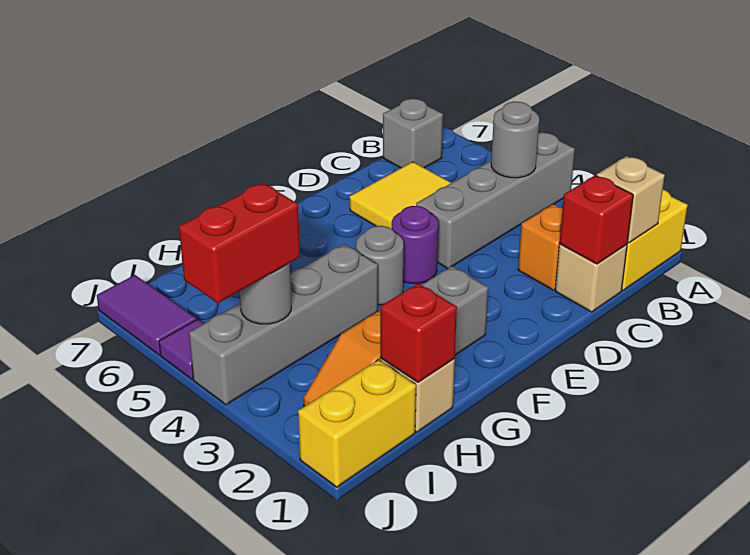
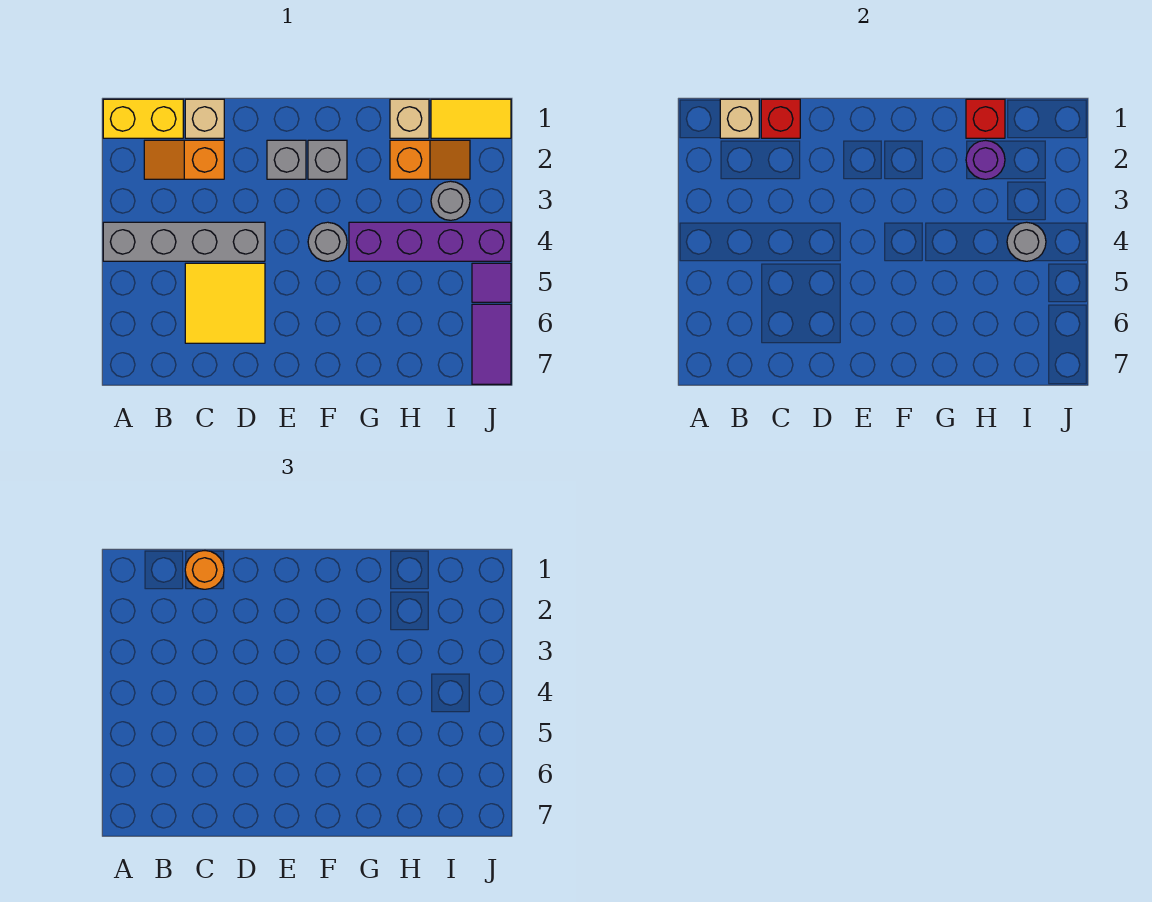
grey 1x1 round brick [491,102,539,178] -> grey 1x1 round brick moved to [431,181,470,220]
grey 1x1 brick [383,99,443,168] -> grey 1x1 brick moved to [267,140,306,179]
none -> orange 1x1 round brick [185,551,224,589]
purple 1x1 round brick [392,206,438,283] -> purple 1x1 round brick moved to [966,140,1005,179]
grey 1x4 brick [189,244,378,405] -> purple 1x4 brick [349,222,511,261]
yellow 1x2 brick [298,360,416,487] -> yellow 1x2 tile [431,99,511,138]
red 1x2 brick [179,183,300,303] -> none

